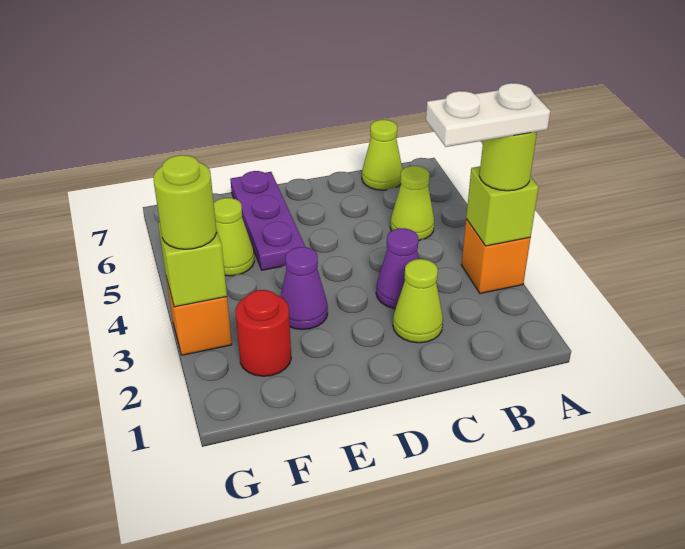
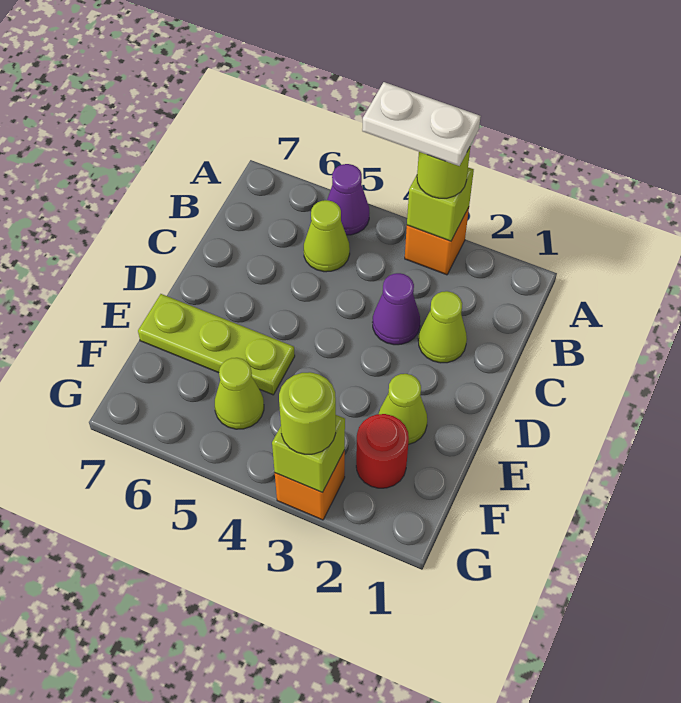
white 1x2 plate [426,83,550,147] -> white 1x2 plate turned to [362,82,481,166]
lime 1x1 cone [362,120,403,190] -> lime 1x1 cone moved to [379,374,427,445]
purple 1x1 cone [281,247,328,330] -> purple 1x1 cone moved to [327,164,369,235]
purple 1x3 plate [230,171,305,270] -> lime 1x3 plate [138,294,295,395]

